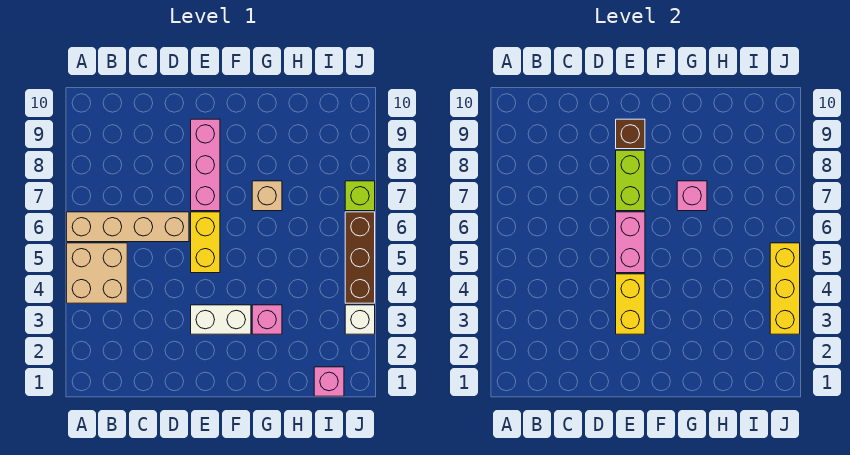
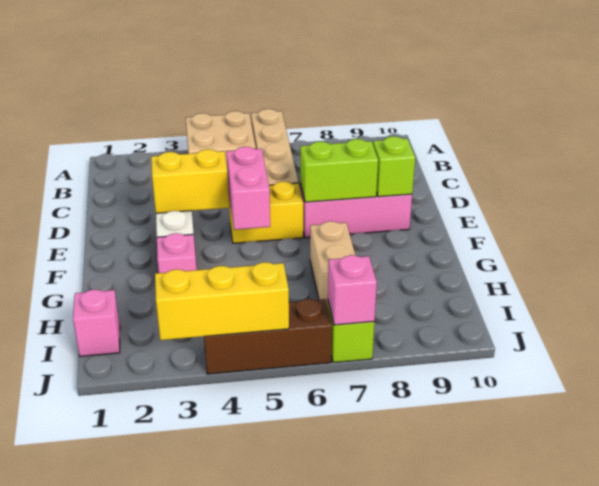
pink 1x2 brick [616,212,645,273] -> pink 1x2 brick turned to [226,147,270,230]
brown 1x1 brick [616,119,645,149] -> lime 1x1 brick [373,136,415,197]
tan 1x1 brick [252,181,282,211] -> tan 1x2 brick [310,221,356,306]
pink 1x1 brick [677,181,707,211] -> pink 1x1 brick moved to [328,255,377,325]
white 1x1 brick [345,305,375,334] -> none

